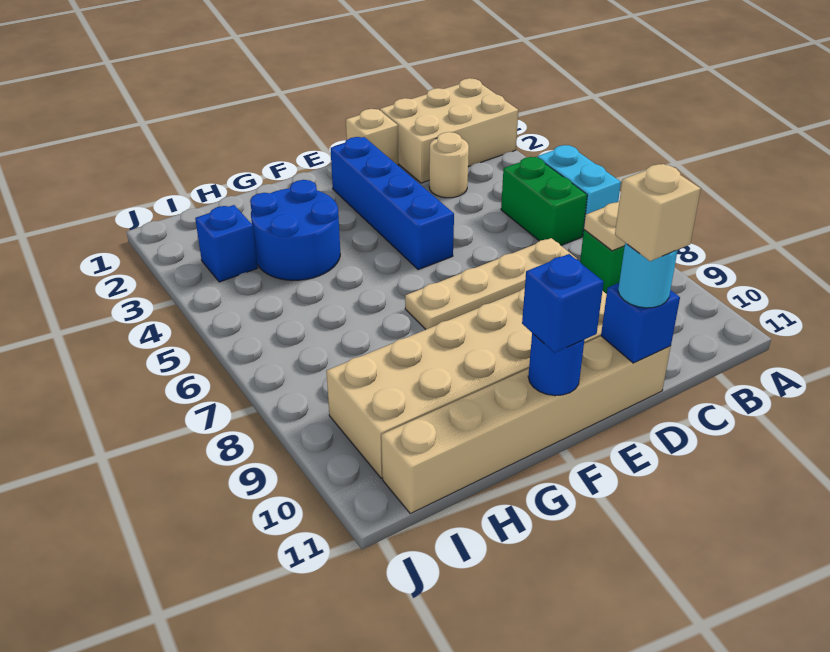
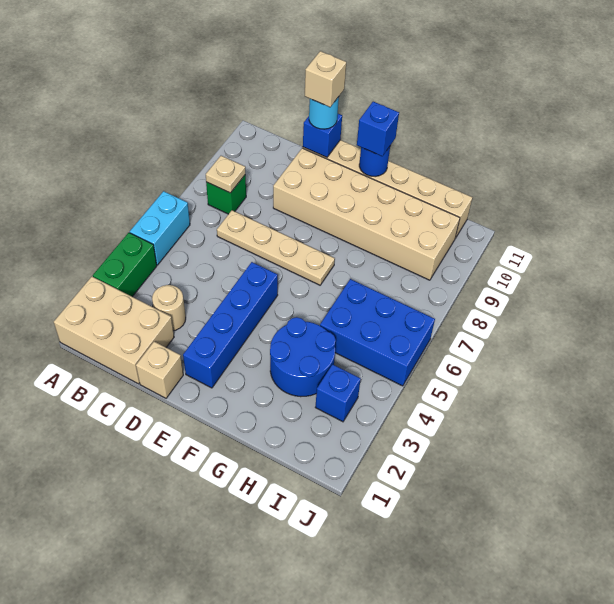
green 1x2 brick [501,157,587,245] -> green 1x2 brick moved to [93,233,157,297]
none -> blue 2x3 brick [320,279,435,386]

